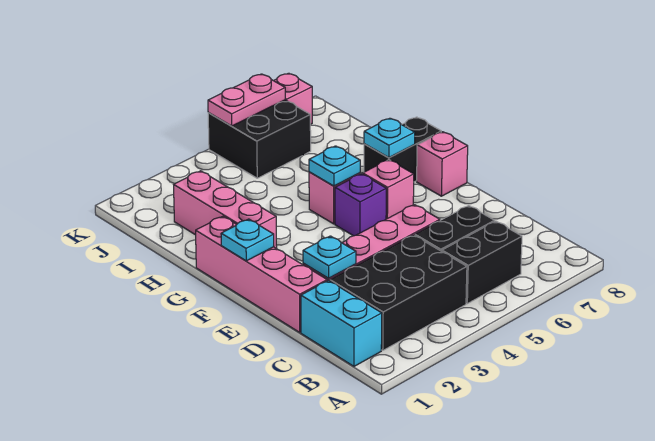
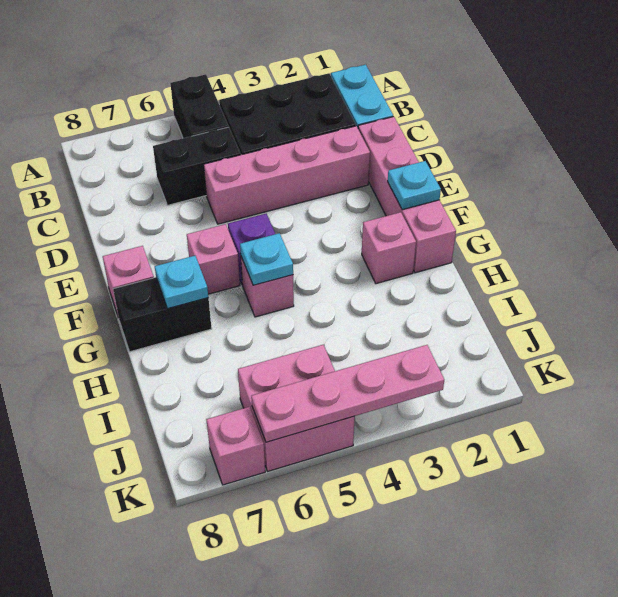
black 1x2 brick [442,221,522,304] -> black 1x2 brick turned to [170,74,229,138]
cyan 1x1 plate [303,236,356,278] -> none
pink 1x3 brick [174,171,277,249] -> pink 1x1 brick [362,212,416,284]
black 2x2 brick [208,100,311,178] -> pink 2x2 brick [238,345,355,471]
pink 1x2 plate [208,74,285,126] -> pink 1x4 plate [251,345,444,442]

